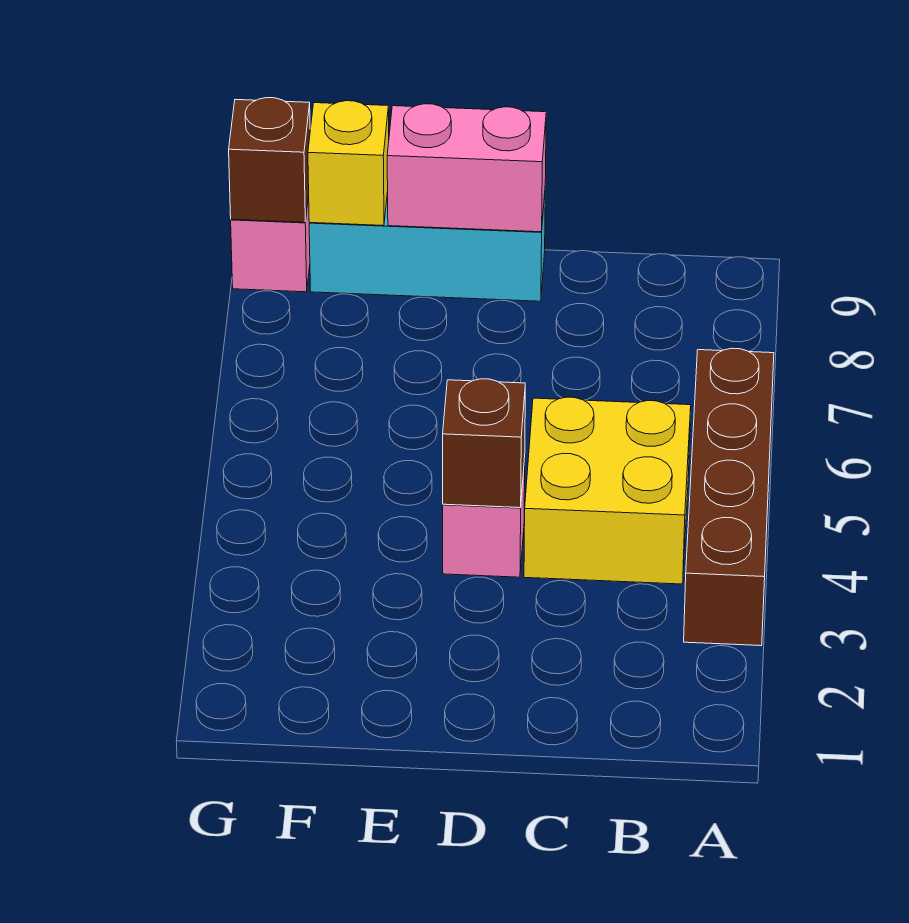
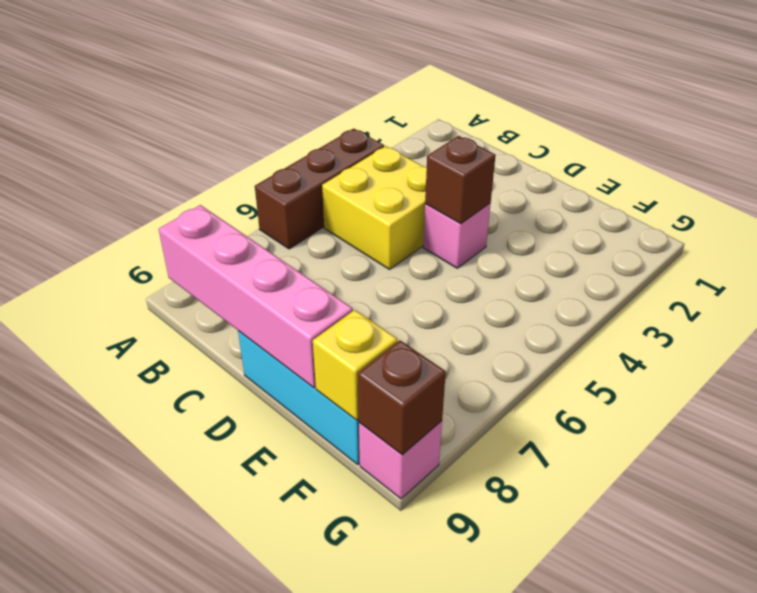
brown 1x4 brick [684,348,774,646] -> brown 1x3 brick [255,129,384,249]
pink 1x2 brick [387,104,546,232] -> pink 1x4 brick [159,205,353,388]

